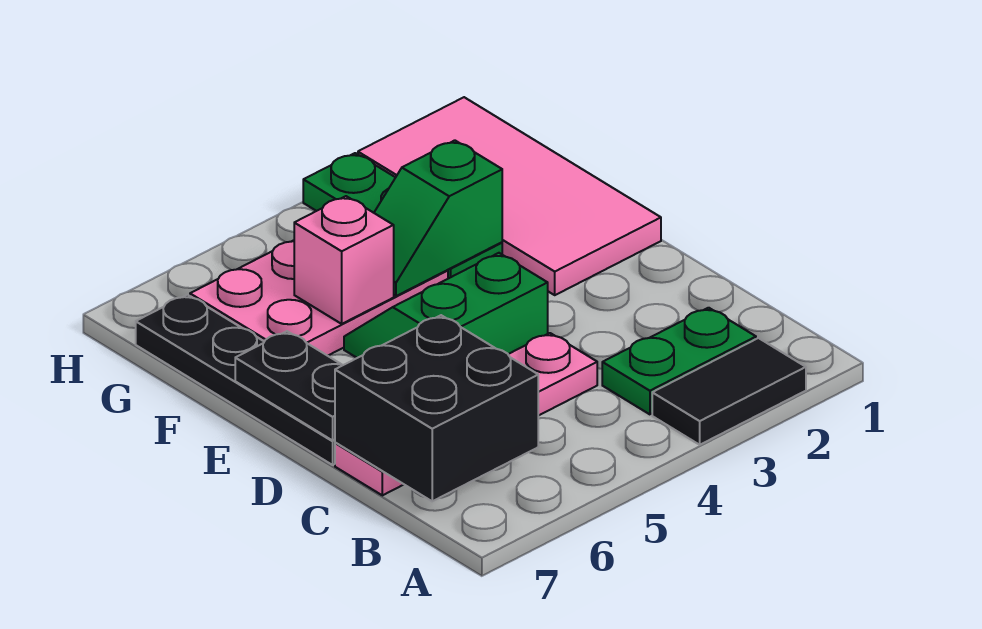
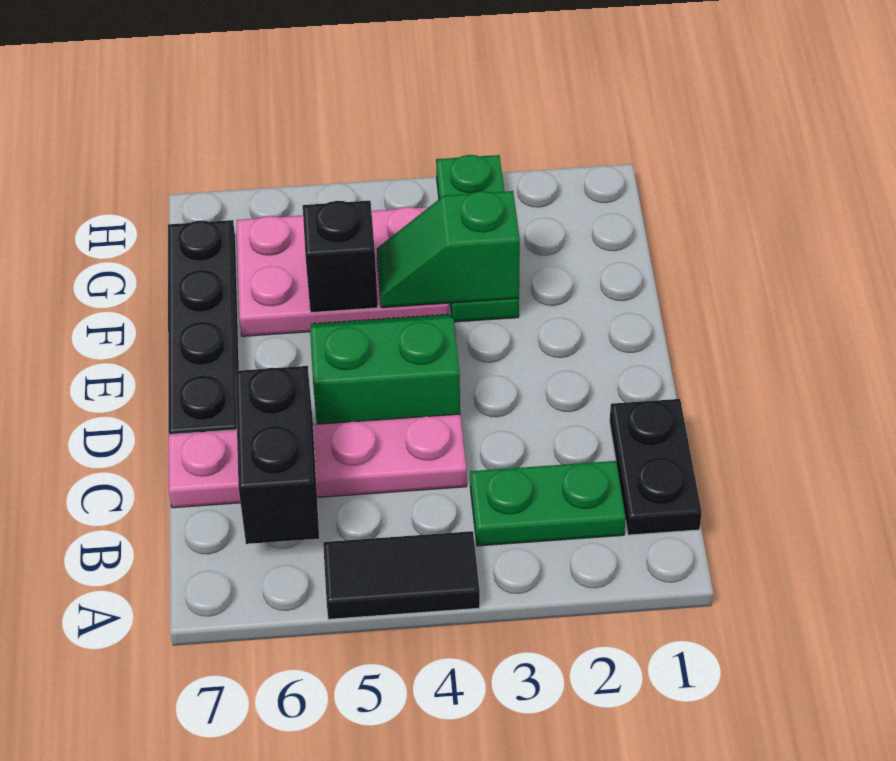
black 1x2 tile [652,338,806,445] -> black 1x2 tile moved to [323,531,480,619]
black 2x2 brick [335,315,538,501] -> black 1x2 brick [235,366,319,544]
black 1x2 plate [235,331,343,440] -> black 1x2 plate moved to [610,399,702,535]
pink 2x4 tile [358,97,661,295] -> none
pink 1x1 brick [294,196,394,324] -> black 1x1 brick [303,201,378,313]

